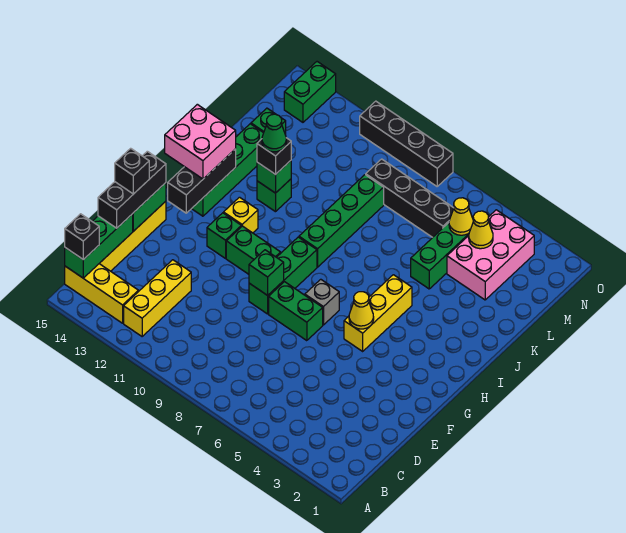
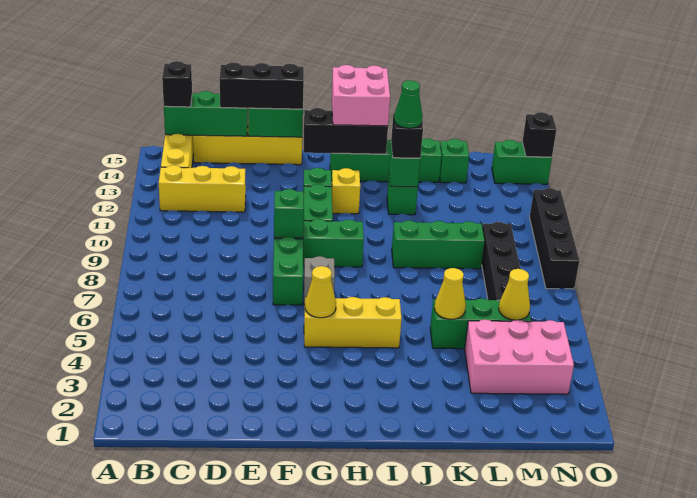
black 1x1 brick [115,148,149,194] -> black 1x1 brick moved to [522,112,556,157]
green 1x4 brick [299,175,384,267] -> green 1x3 brick [392,220,485,269]
yellow 1x1 cone [469,211,493,249] -> yellow 1x1 cone moved to [434,268,466,319]

